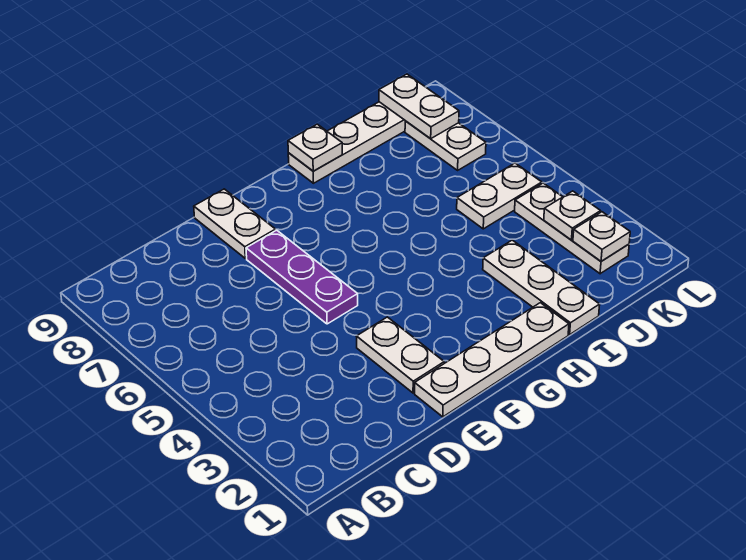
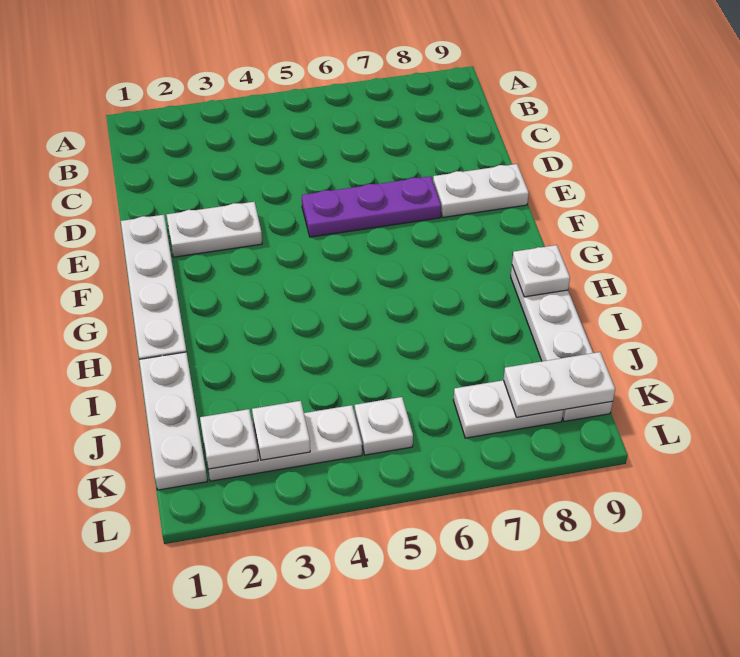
white 1x3 plate [483,240,600,335] -> white 1x3 plate turned to [139,352,207,490]
white 1x2 plate [457,163,542,229] -> white 1x1 plate [355,397,413,455]

